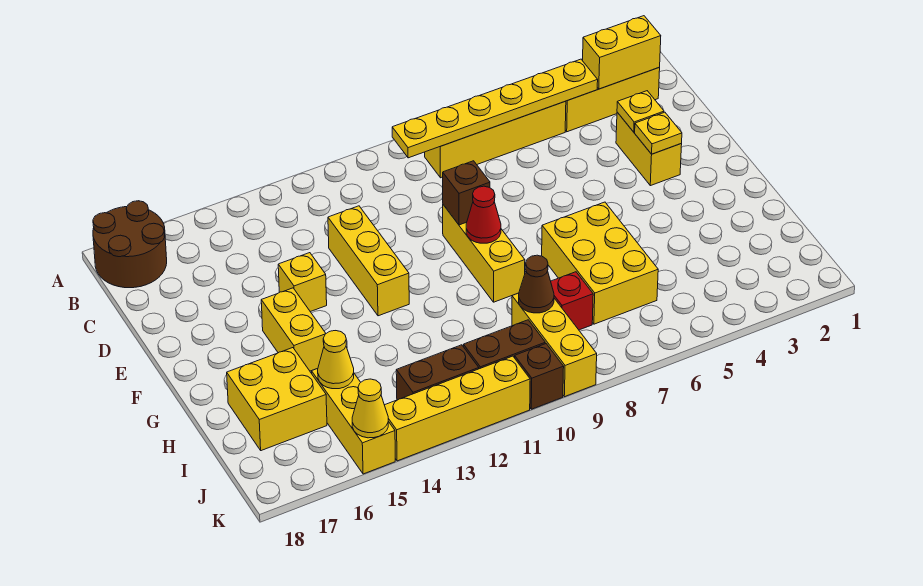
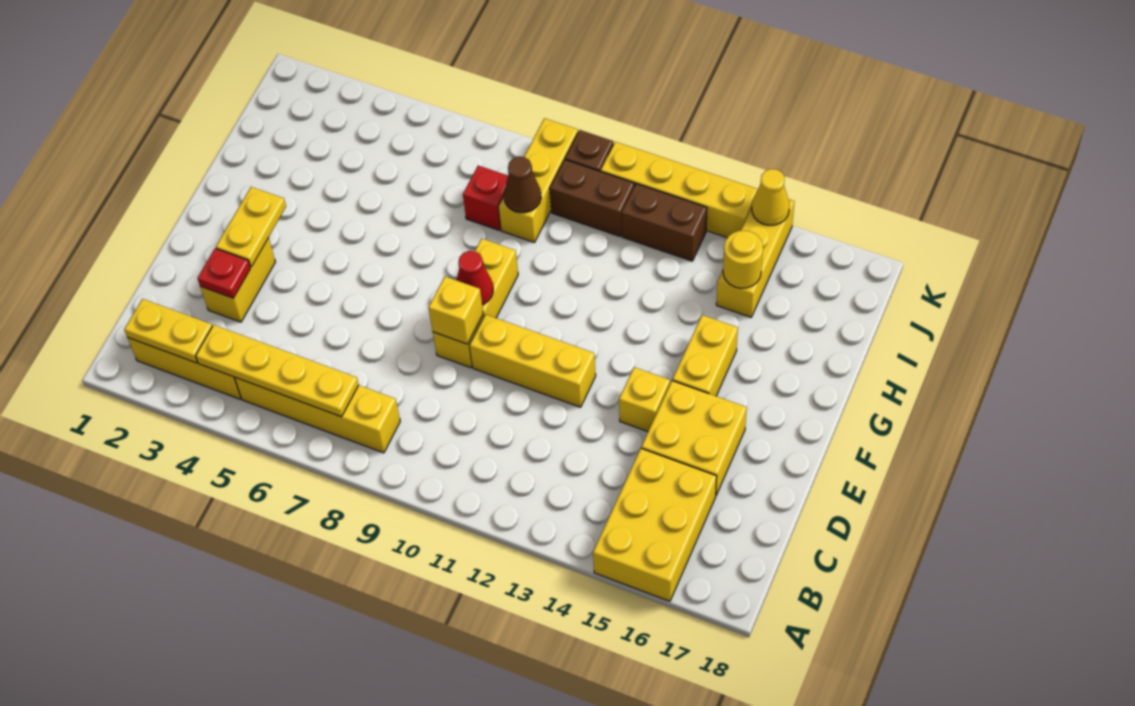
brown 2x2 round brick [93,201,167,288] -> none
yellow 1x2 brick [583,16,661,89] -> yellow 1x2 plate [124,299,212,363]
yellow 1x6 plate [392,59,598,158] -> yellow 1x4 plate [196,325,359,417]
yellow 1x1 plate [617,91,664,132] -> red 1x1 plate [198,248,251,298]
yellow 1x3 brick [328,206,409,316] -> yellow 1x3 brick turned to [469,314,596,407]
yellow 1x1 plate [635,112,682,154] -> yellow 1x2 plate [216,187,286,266]
brown 1x1 brick [443,161,490,225] -> yellow 1x1 brick [428,277,483,344]
yellow 2x3 brick [542,202,658,324] -> yellow 2x3 brick moved to [593,449,717,601]
yellow 2x2 brick [227,348,327,451] -> yellow 2x2 brick moved to [641,381,747,495]
yellow 1x1 cone [318,331,354,389] -> yellow 1x1 round brick [723,230,763,288]

